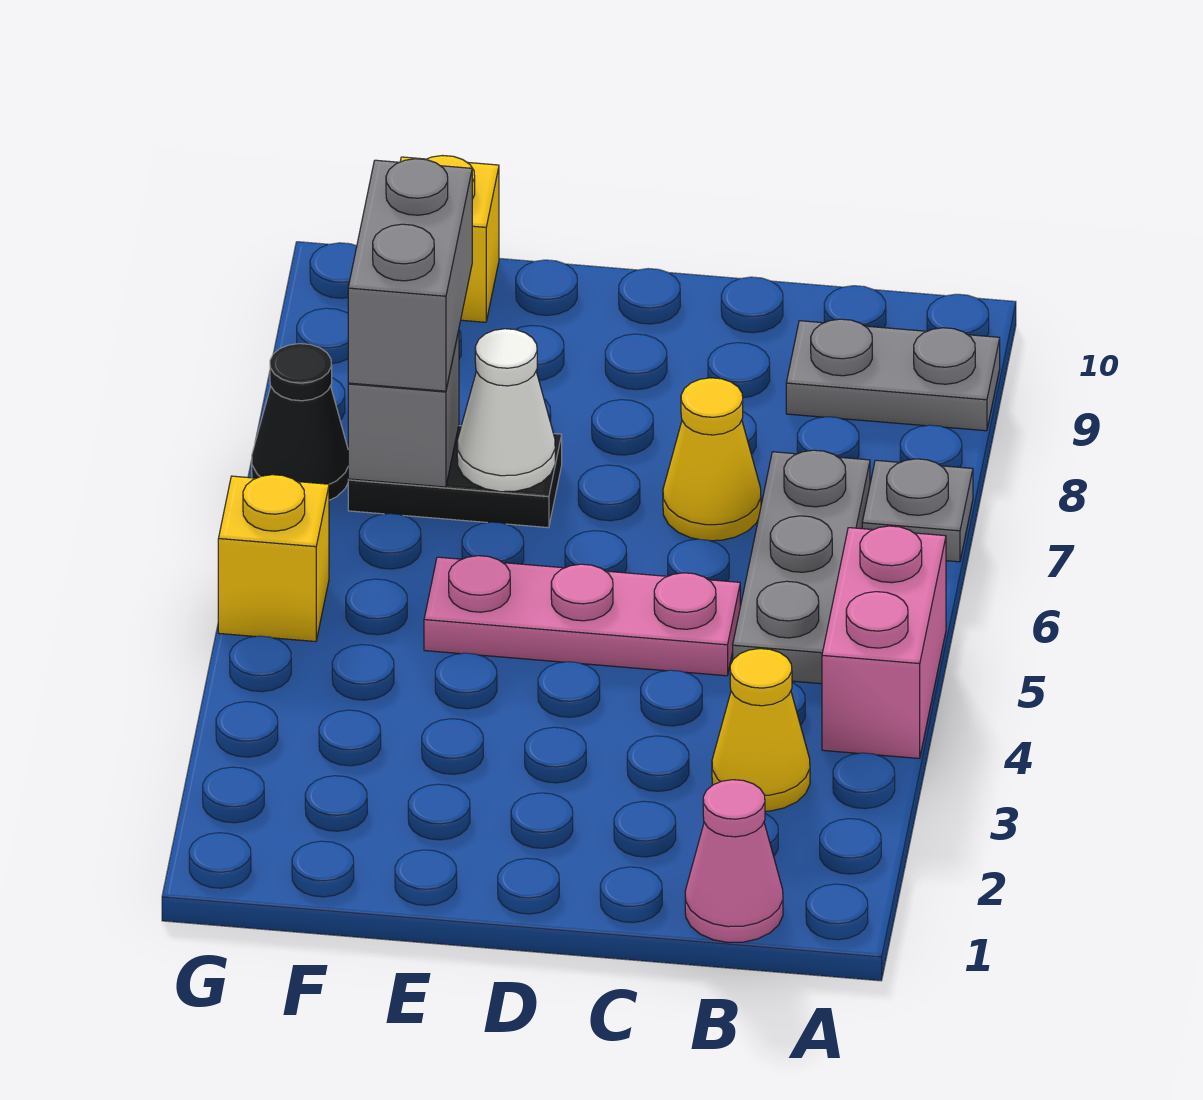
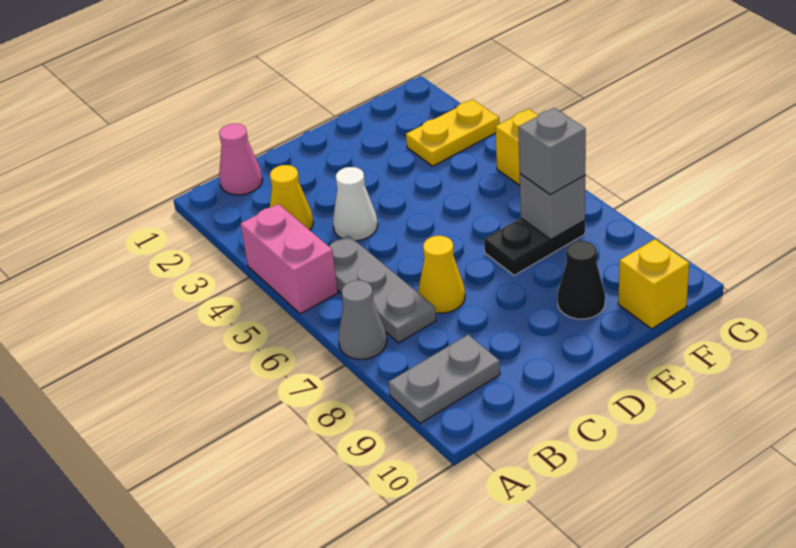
grey 1x1 plate [862,459,973,562] -> grey 1x1 cone [338,280,387,359]
pink 1x3 plate [424,556,740,676] -> none
white 1x1 cone [457,329,555,492] -> white 1x1 cone moved to [333,167,378,241]
none -> yellow 1x2 plate [406,99,499,166]
grey 1x2 brick [348,159,472,391] -> grey 1x1 brick [518,108,586,194]
black 1x1 cone [252,344,348,500] -> black 1x1 cone moved to [558,241,605,319]

